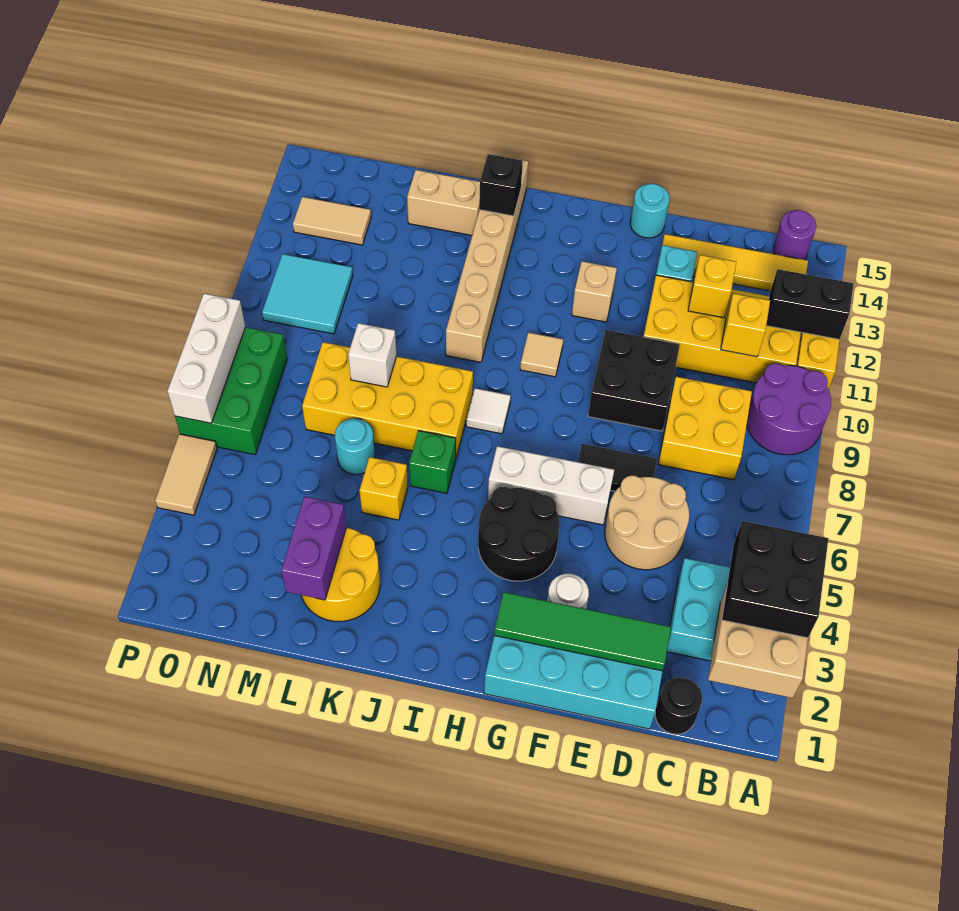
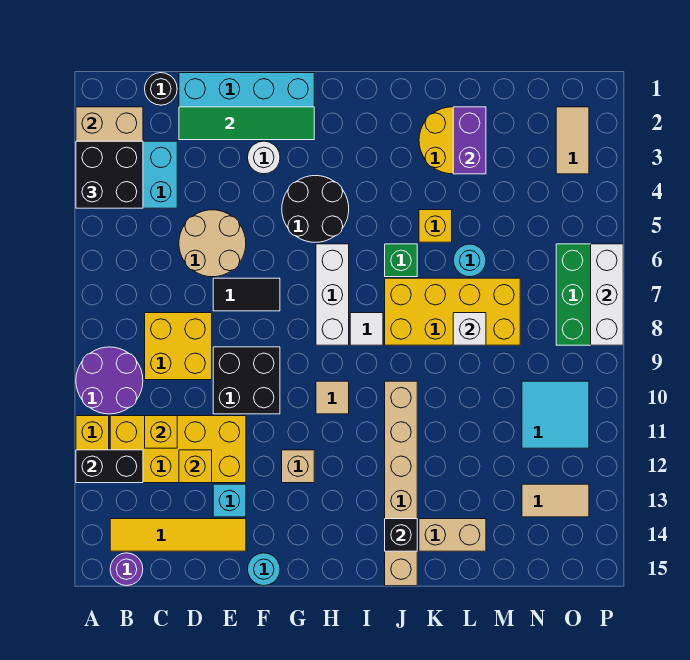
white 1x3 brick [488,446,614,525] -> white 1x3 brick turned to [316,244,349,345]
tan 1x2 tile [155,434,217,515] -> tan 1x2 tile moved to [556,107,589,174]

